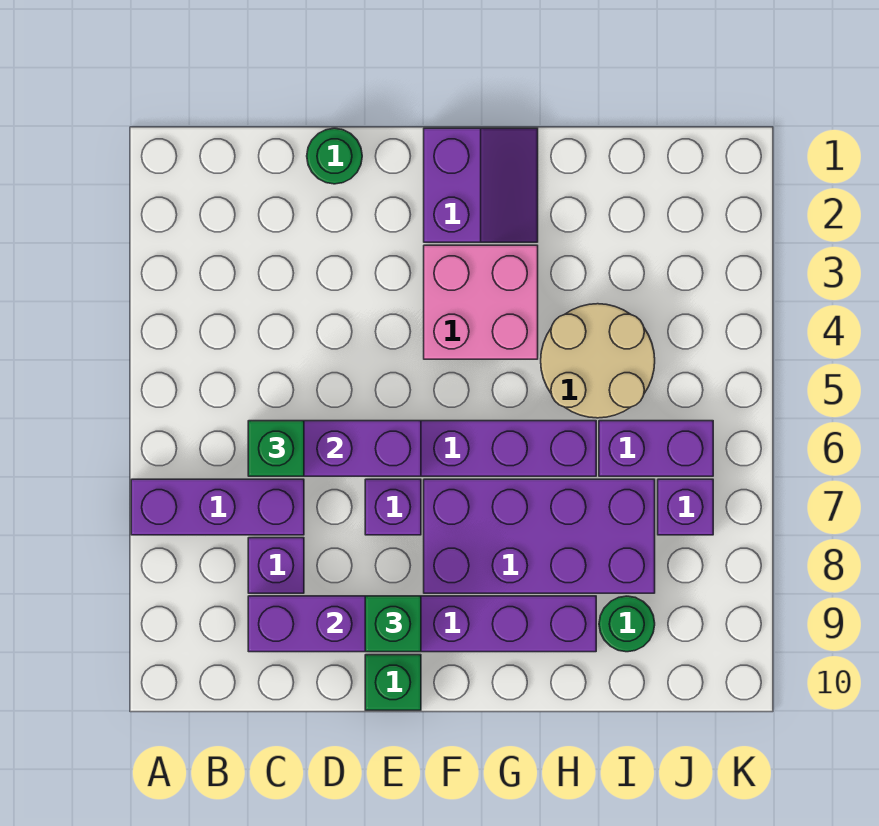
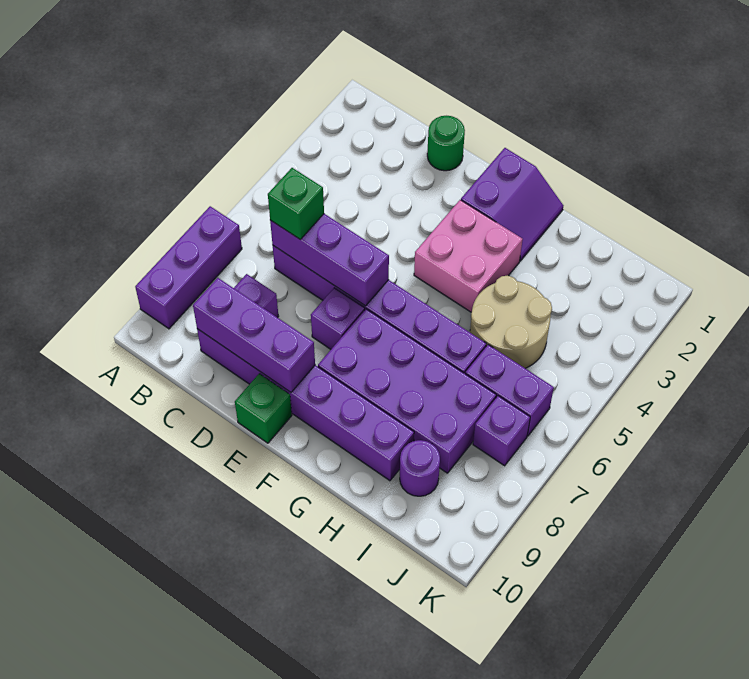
purple 1x3 brick [131,479,304,535] -> purple 1x3 brick turned to [135,206,242,329]
green 1x1 brick [365,596,421,652] -> none
green 1x1 round brick [599,596,655,652] -> purple 1x1 round brick [400,440,440,496]

